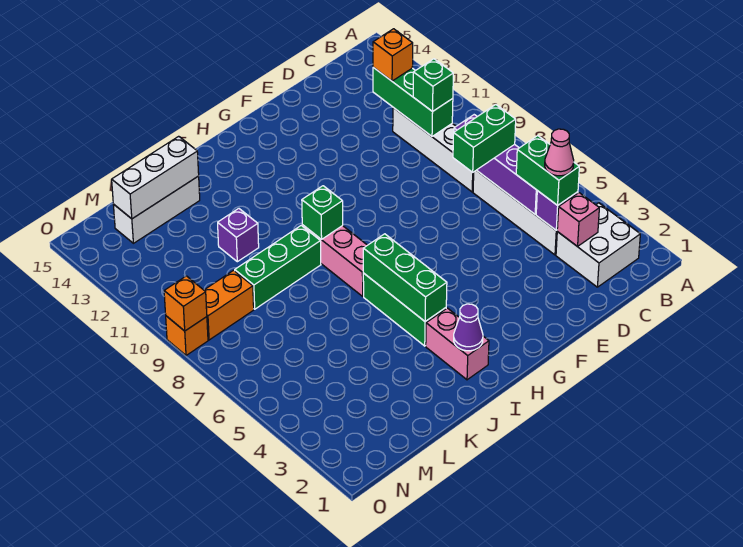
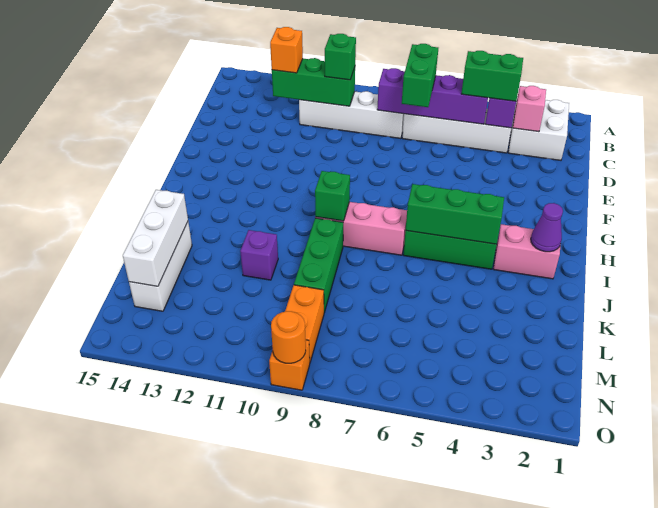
pink 1x1 cone [545,129,574,176] -> none
orange 1x1 brick [164,276,207,331] -> orange 1x1 round brick [271,311,306,363]

